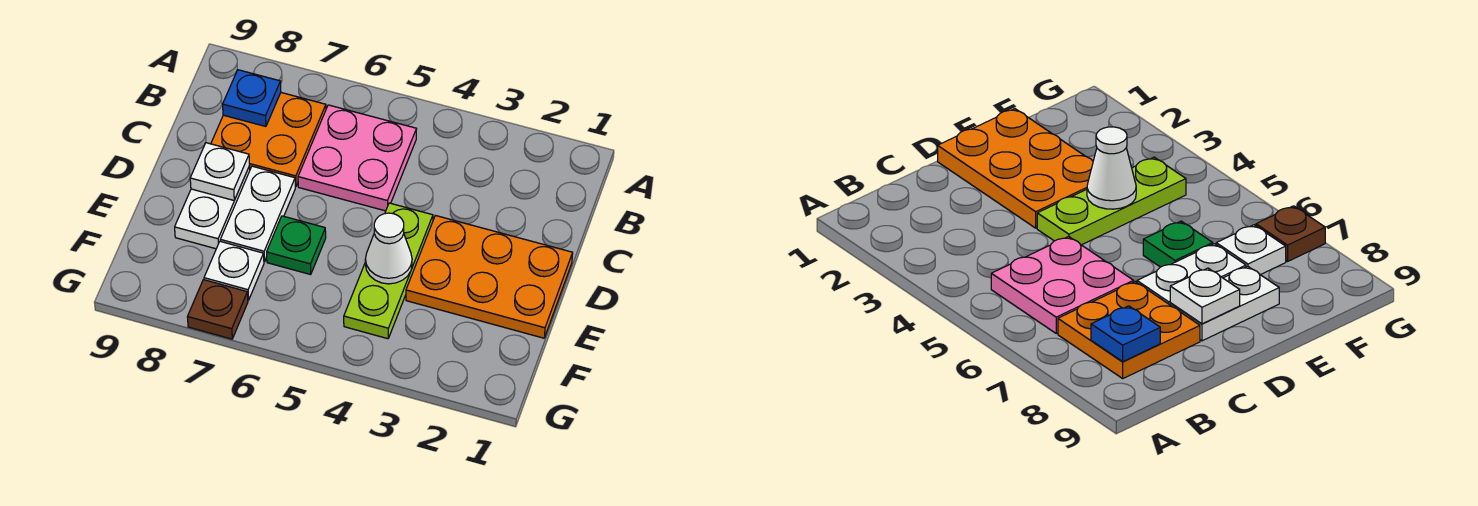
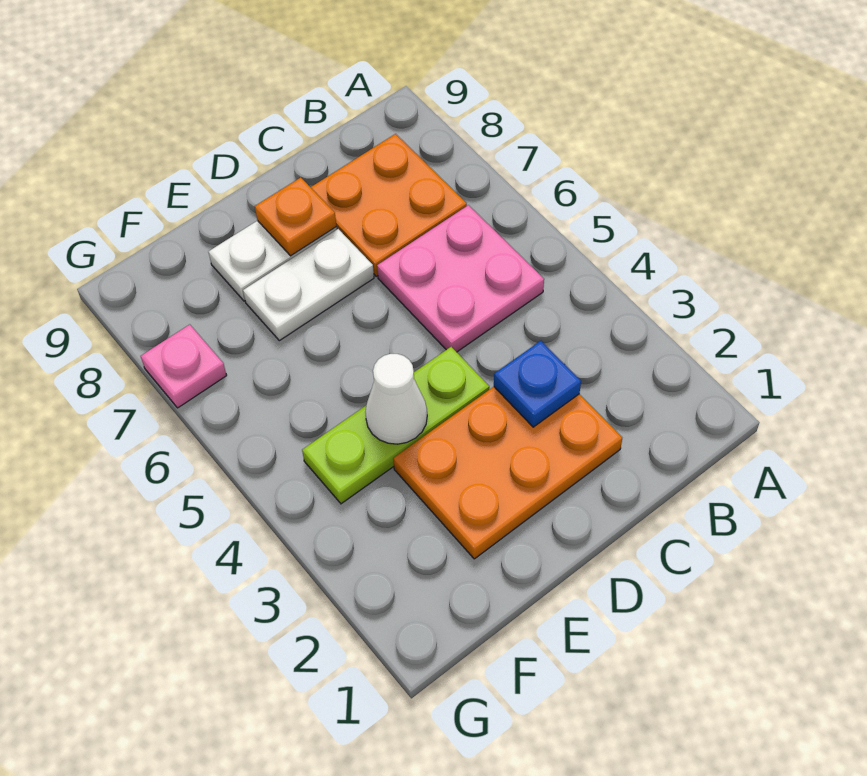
blue 1x1 plate [223,70,281,126] -> blue 1x1 plate moved to [494,341,581,427]
orange 2x3 plate [406,215,573,338] -> orange 2x3 plate turned to [393,387,622,559]
white 1x1 plate [190,143,250,200] -> orange 1x1 plate [255,177,336,256]
green 1x1 plate [267,216,326,274] -> none
white 1x1 plate [204,241,264,300] -> none
brown 1x1 plate [188,280,248,339] -> pink 1x1 plate [141,324,227,408]

